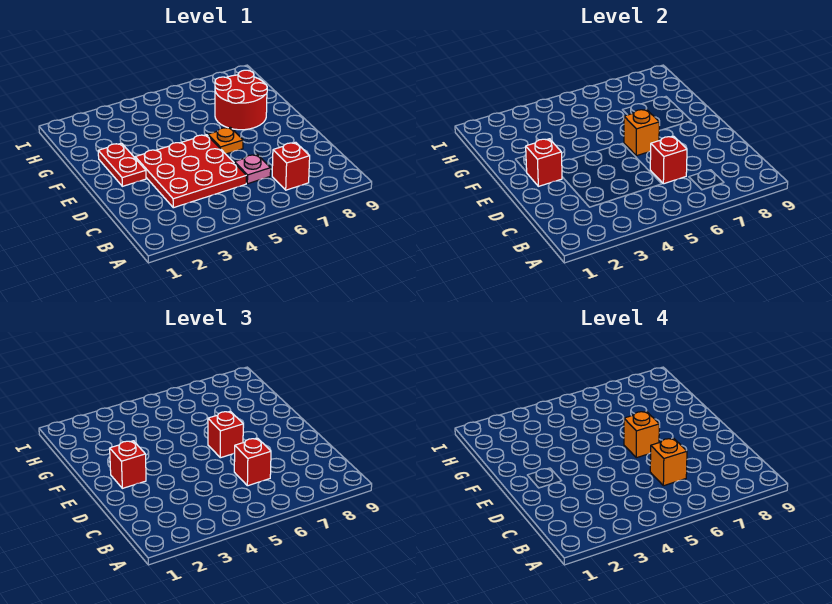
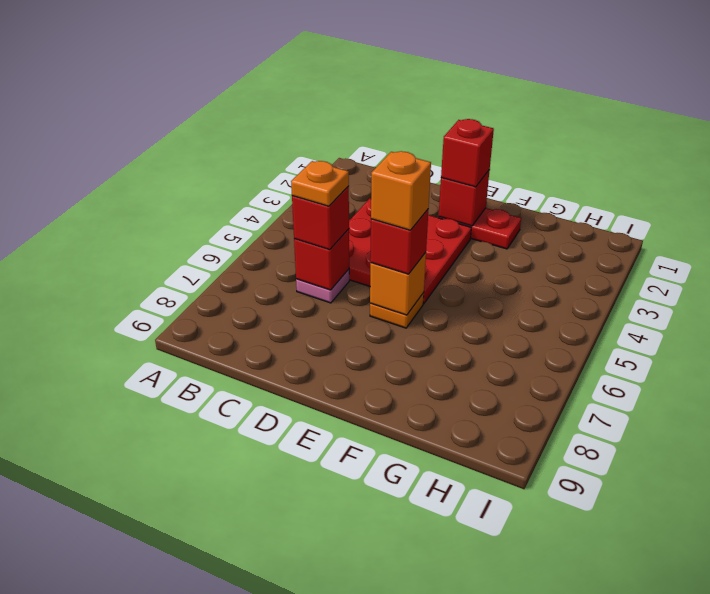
red 1x1 brick [272,142,310,190] -> none
orange 1x1 brick [650,438,687,486] -> orange 1x1 plate [291,161,349,206]
red 2x2 round brick [215,70,267,130] -> none

